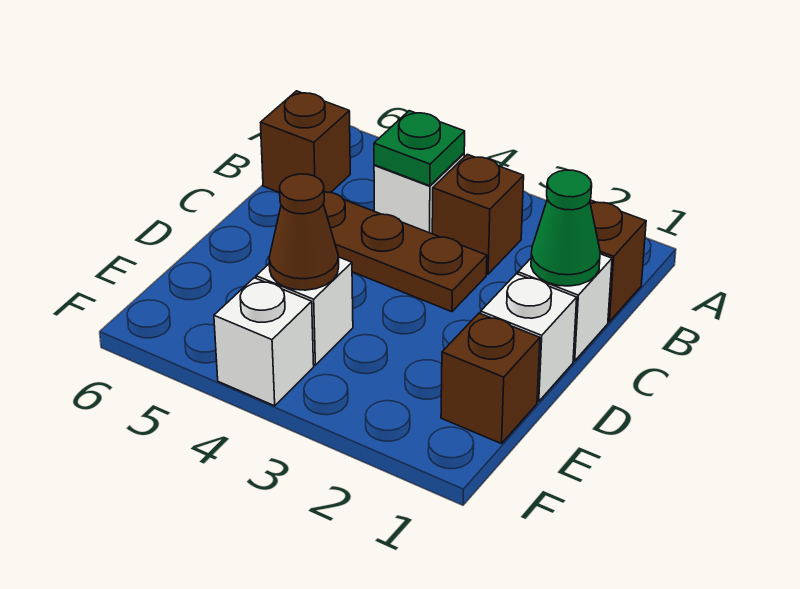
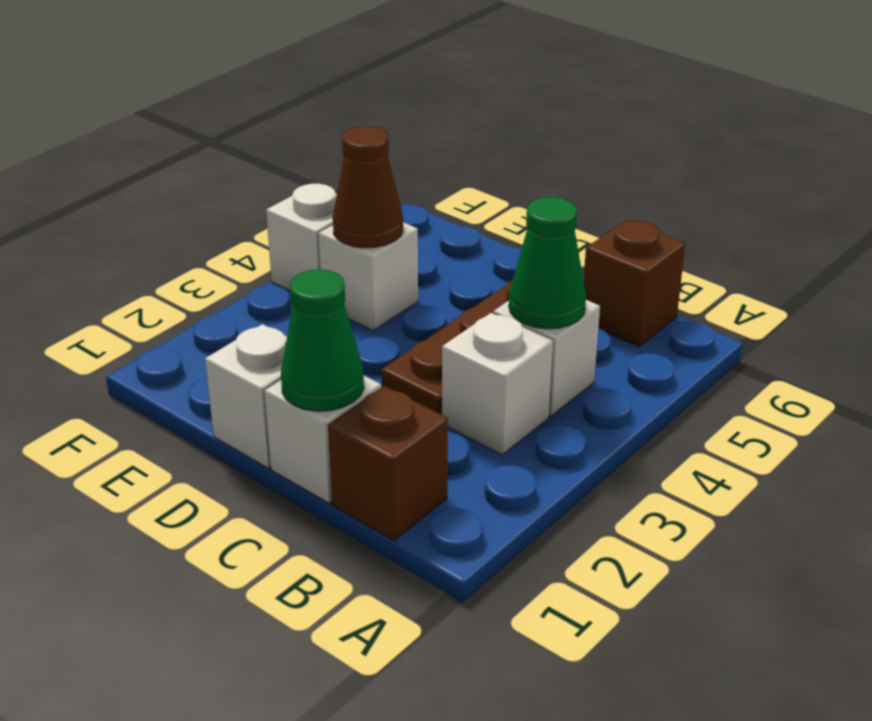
brown 1x1 brick [432,154,524,274] -> white 1x1 brick [442,313,553,455]
green 1x1 plate [374,111,465,186] -> green 1x1 cone [509,197,586,329]
brown 1x1 brick [441,313,540,444] -> none

